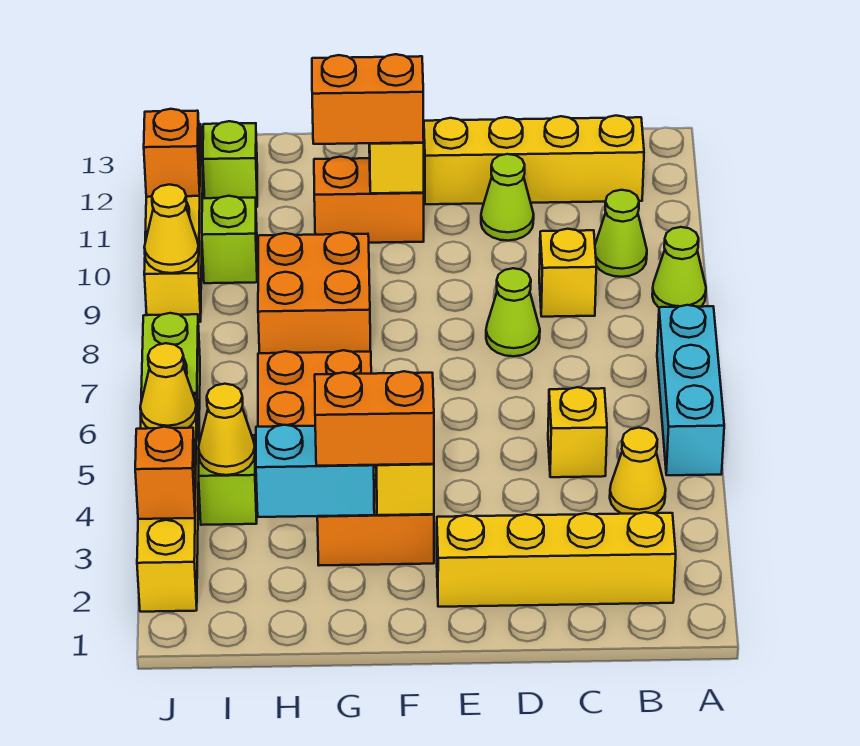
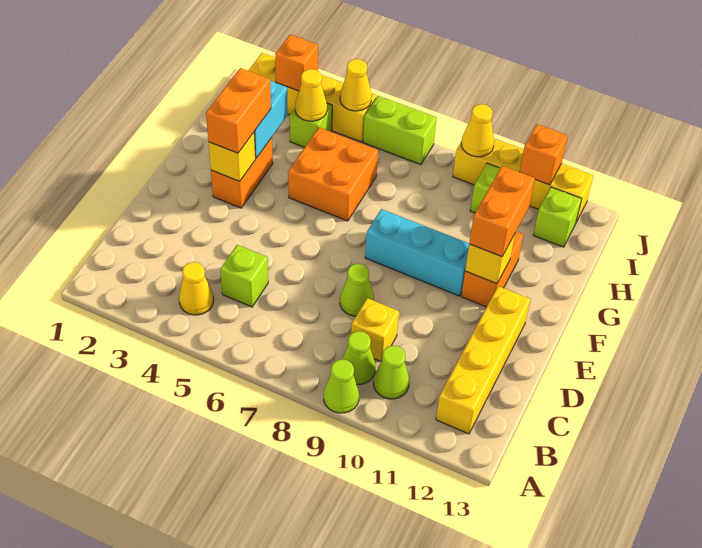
cyan 1x3 brick [657,305,724,475] -> cyan 1x3 brick moved to [365,209,469,296]
yellow 1x4 brick [437,512,676,607] -> none
yellow 1x1 brick [548,387,607,477] -> lime 1x1 brick [220,245,268,307]
lime 1x1 cone [481,154,534,241] -> lime 1x1 cone moved to [342,331,375,384]
orange 2x2 brick [258,232,370,353] -> none

